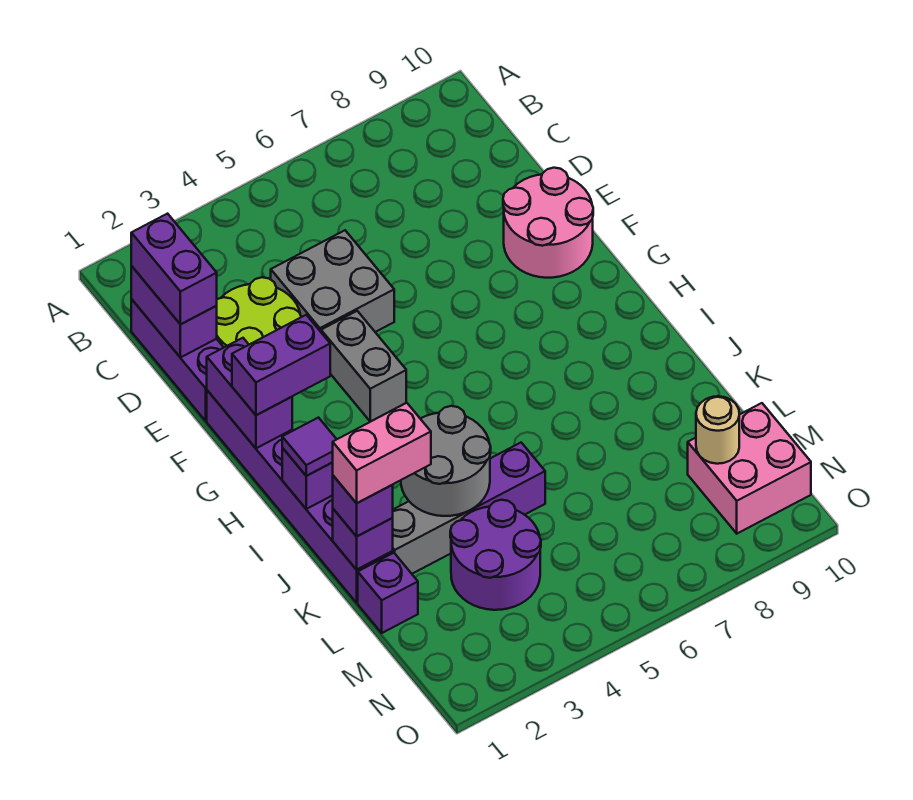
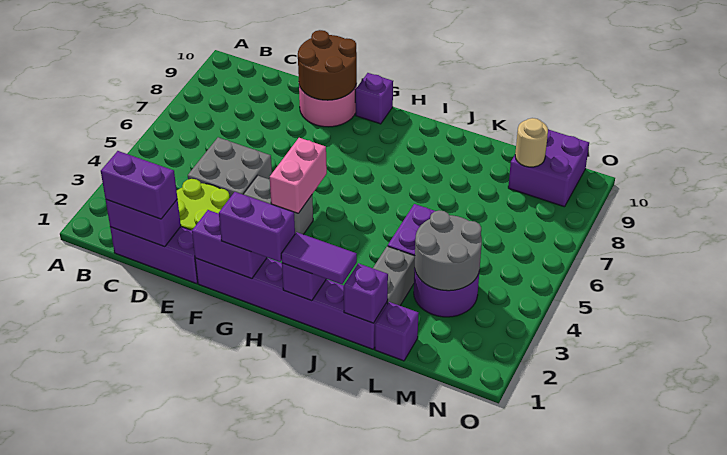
none -> brown 2x2 round brick [298,30,357,100]
purple 1x2 brick [232,315,330,415] -> purple 1x2 brick turned to [219,192,295,262]
purple 1x1 tile [282,418,337,476] -> purple 1x2 tile [281,232,357,284]
grey 2x2 round brick [401,406,491,516] -> grey 2x2 round brick moved to [415,210,482,291]
purple 1x1 brick [333,476,393,537] -> purple 1x1 brick moved to [355,73,393,124]
pink 1x2 brick [332,403,431,503] -> pink 1x2 brick moved to [269,138,327,213]
pink 2x2 brick [688,403,811,533] -> purple 2x2 brick [508,129,589,207]

